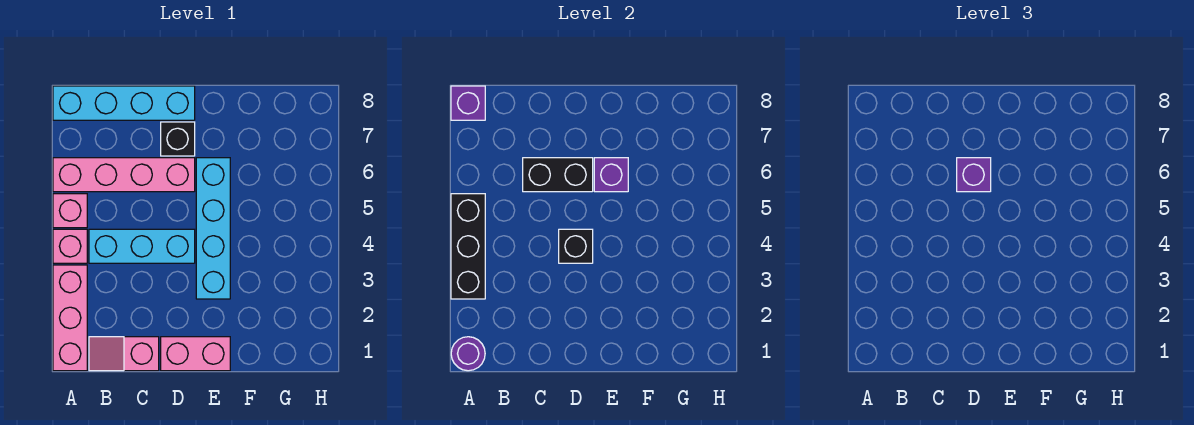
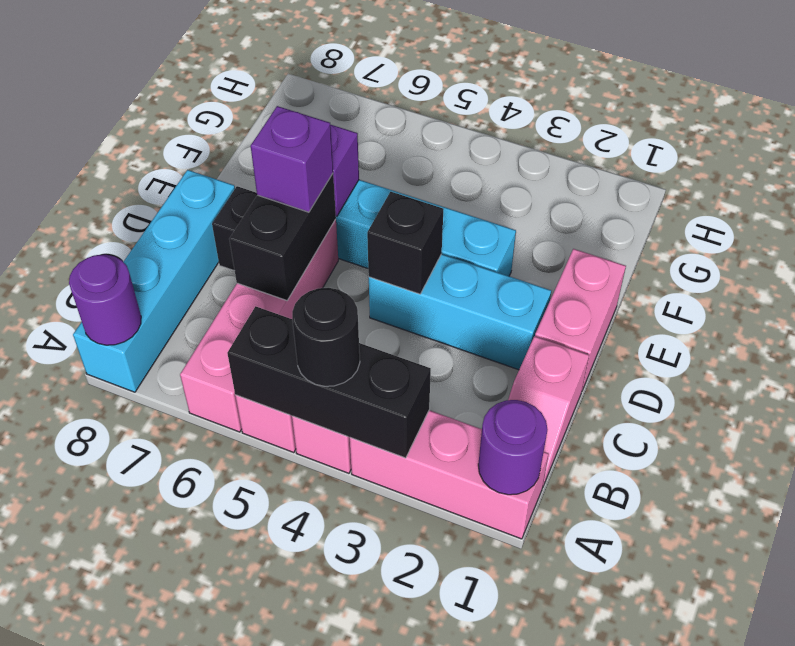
none -> black 1x1 round brick [292,288,360,386]
purple 1x1 brick [451,86,485,120] -> purple 1x1 round brick [69,255,141,345]
cyan 1x3 brick [89,229,195,263] -> cyan 1x3 brick turned to [369,254,551,370]

